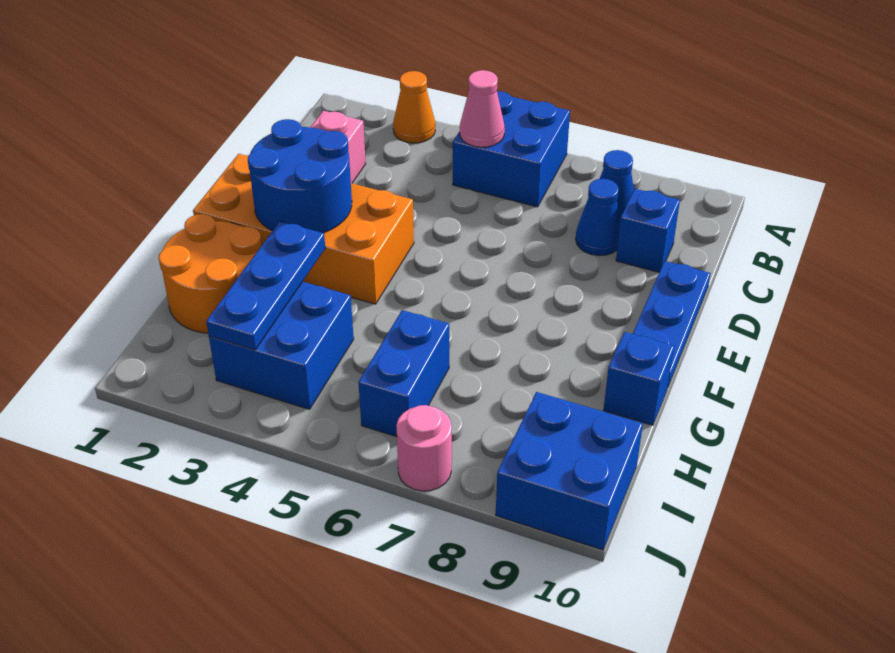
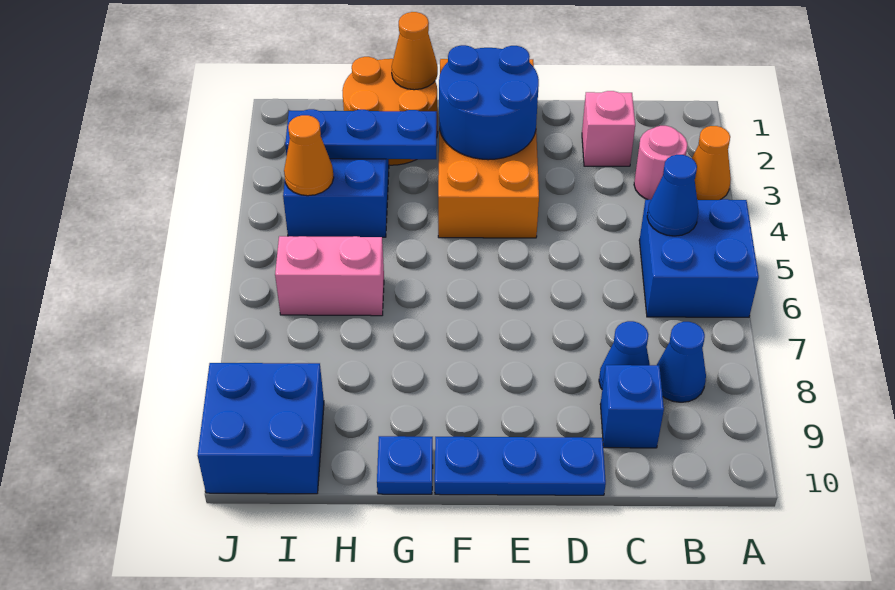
pink 1x1 cone [460,70,505,147] -> blue 1x1 cone [647,155,698,236]
none -> orange 1x1 cone [392,12,438,90]
blue 1x1 brick [603,332,674,425] -> blue 1x1 plate [377,436,433,494]
blue 1x2 brick [359,310,449,437] -> pink 1x2 brick [275,236,384,316]
none -> orange 1x1 cone [284,115,334,196]
pink 1x1 round brick [396,405,452,491] -> pink 1x1 round brick moved to [634,126,687,200]

